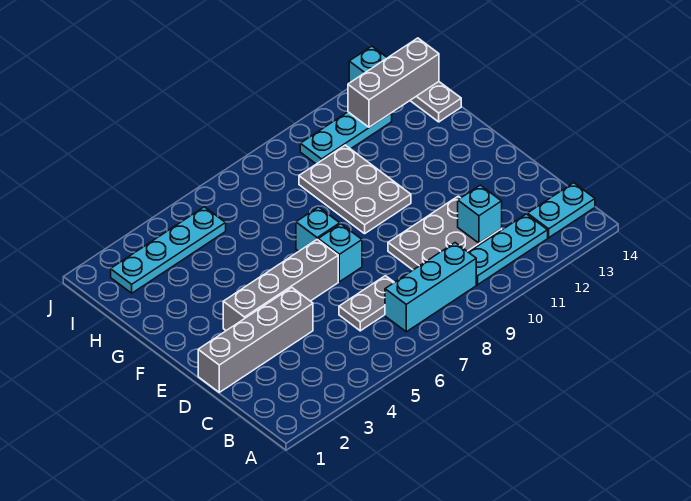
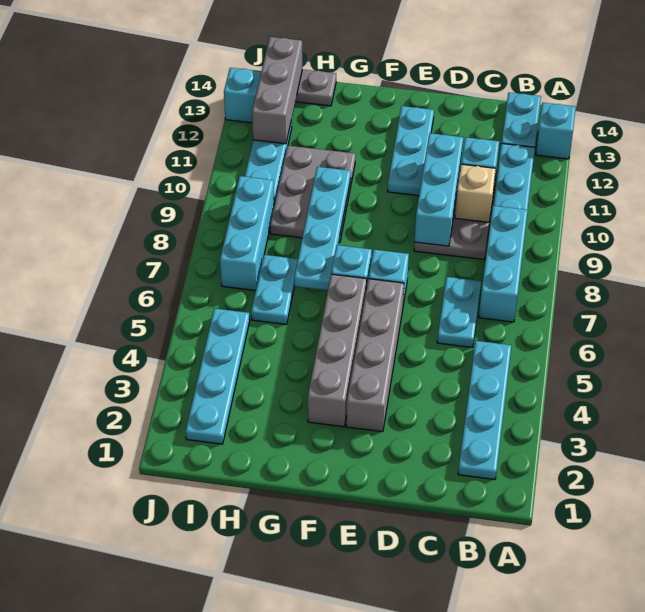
none -> cyan 1x1 brick [536,103,576,159]
none -> cyan 1x4 plate [458,341,511,480]
grey 1x2 plate [339,276,394,331] -> cyan 1x2 plate [437,277,481,348]
none -> tan 1x1 brick [455,164,496,222]
grey 1x4 brick [198,288,313,392] -> grey 1x4 brick moved to [308,274,367,427]
none -> cyan 1x3 brick [414,133,463,246]
none -> cyan 1x3 plate [387,106,434,196]
grey 2x3 plate [299,145,411,234] -> grey 2x3 plate turned to [270,146,356,242]
none -> cyan 1x4 plate [294,167,351,290]
none -> cyan 1x2 plate [251,255,298,324]
none -> cyan 1x3 brick [220,176,274,291]

